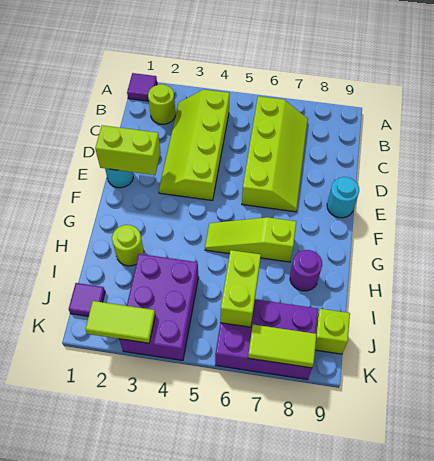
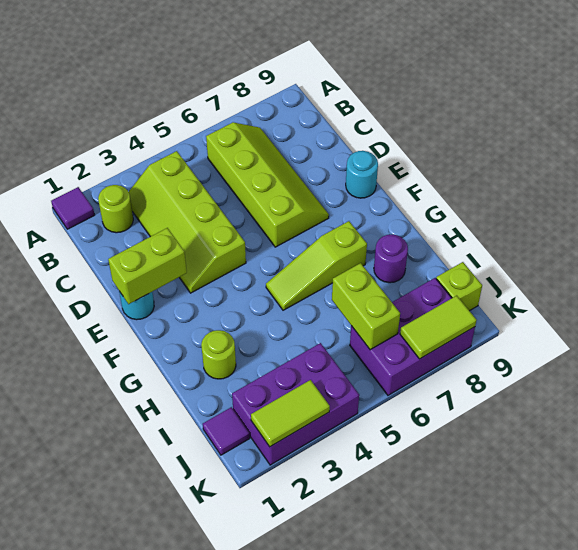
purple 2x3 brick [119,254,199,361] -> purple 2x3 brick turned to [232,343,359,465]

